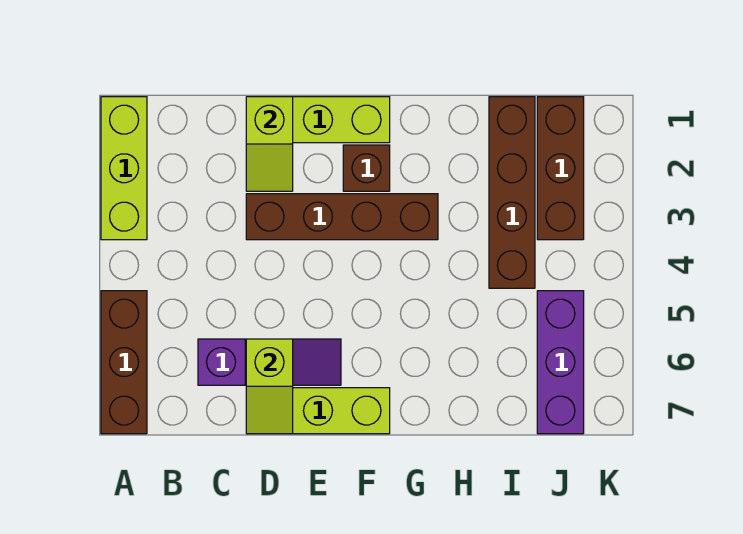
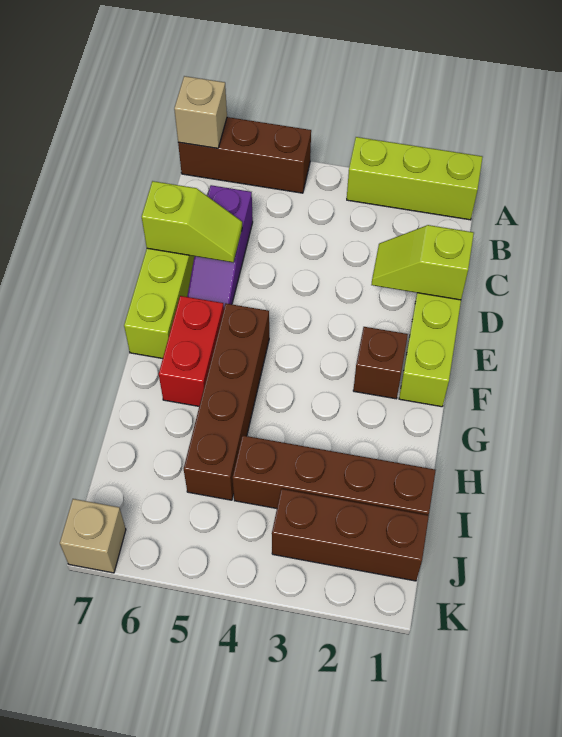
none -> tan 1x1 brick [174,76,227,148]
brown 1x4 brick [246,194,438,240] -> brown 1x4 brick moved to [184,304,269,500]
lime 1x2 slope [246,339,293,434] -> lime 1x2 slope turned to [142,181,242,262]
none -> red 1x2 brick [159,296,224,406]
purple 1x3 brick [537,291,584,434] -> none
none -> tan 1x1 brick [60,499,126,573]

